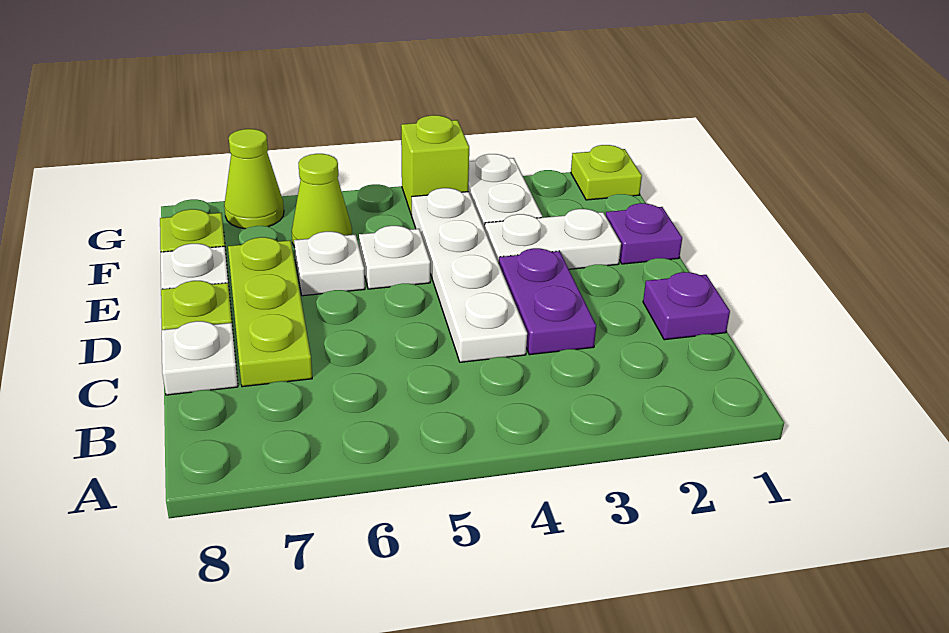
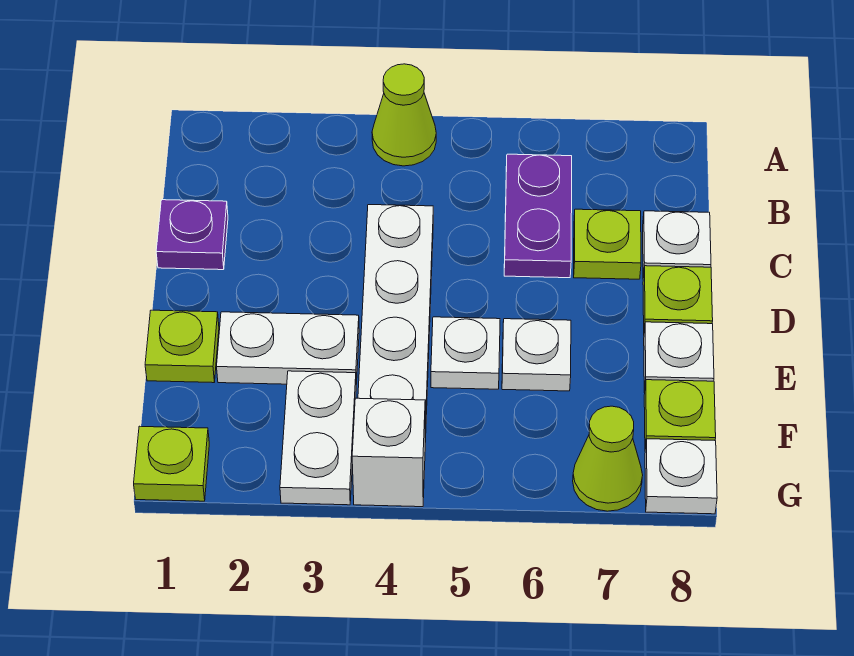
purple 1x2 plate [499,248,596,355] -> purple 1x2 plate moved to [504,154,572,278]
lime 1x3 plate [228,237,312,387] -> lime 1x1 plate [574,209,641,279]
purple 1x1 plate [606,203,682,264] -> lime 1x1 plate [145,310,219,383]
lime 1x1 cone [292,154,352,247] -> lime 1x1 cone moved to [372,64,436,166]
lime 1x1 brick [401,115,469,215] -> white 1x1 brick [352,398,425,507]
none -> white 1x1 plate [645,439,717,514]

